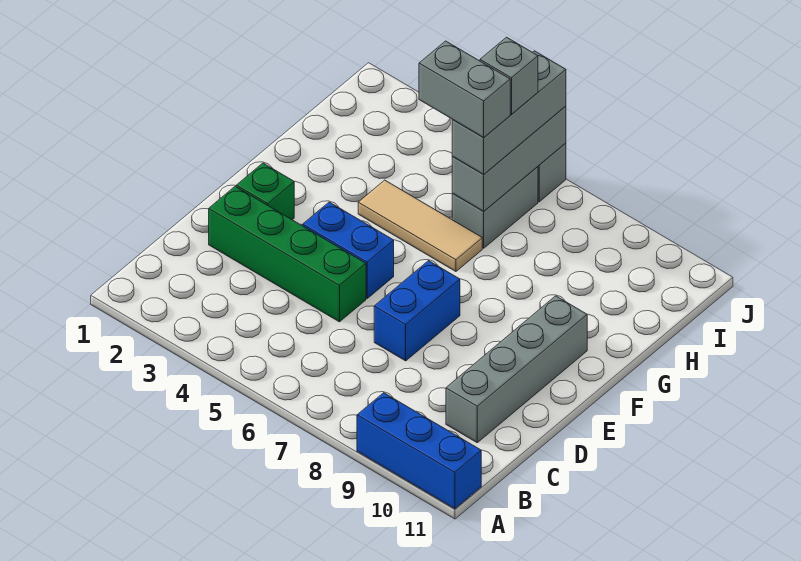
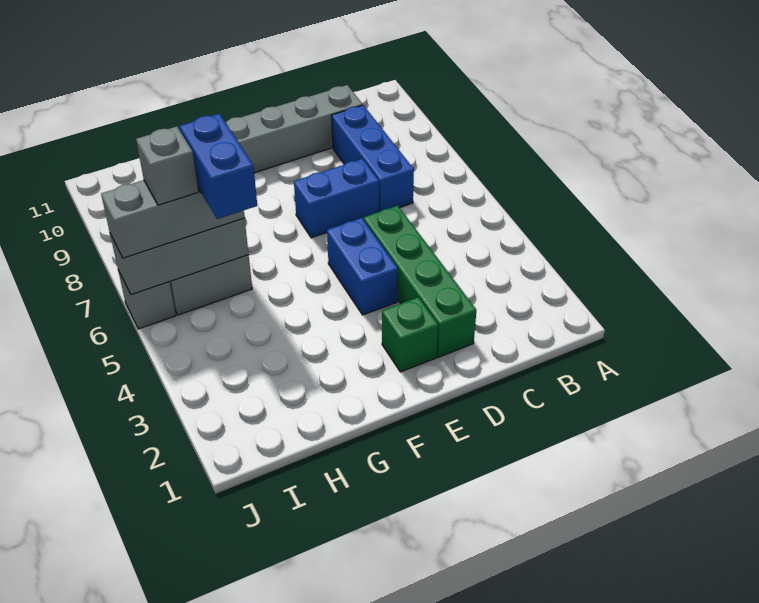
blue 1x3 brick [357,393,481,509] -> blue 1x3 brick moved to [332,105,414,212]
tan 1x3 tile [358,180,482,271] -> none
grey 1x2 brick [419,41,510,138] -> blue 1x2 brick [179,114,257,219]

